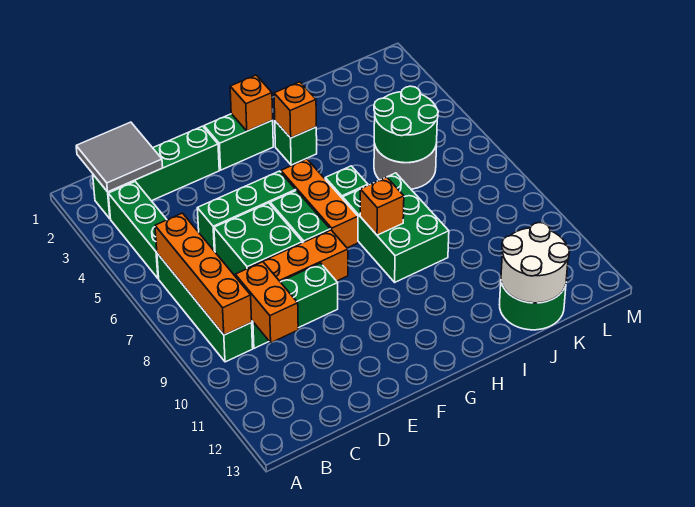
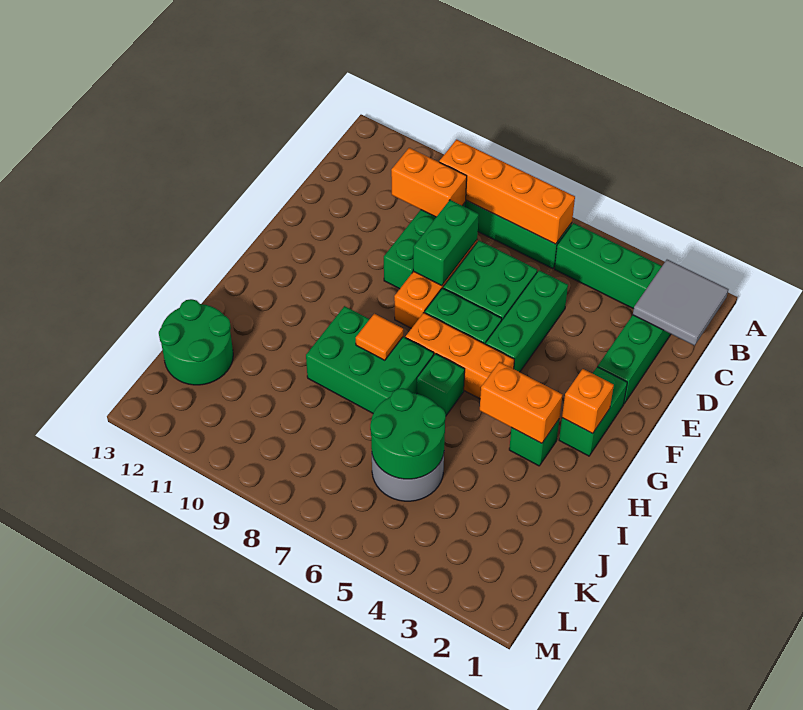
none -> green 1x2 brick [413,200,479,285]
orange 1x1 brick [274,82,316,138] -> orange 1x2 brick [480,362,562,443]
orange 1x1 brick [360,177,404,235] -> orange 1x1 tile [356,314,403,360]
white 2x2 round brick [501,223,570,303] -> none

